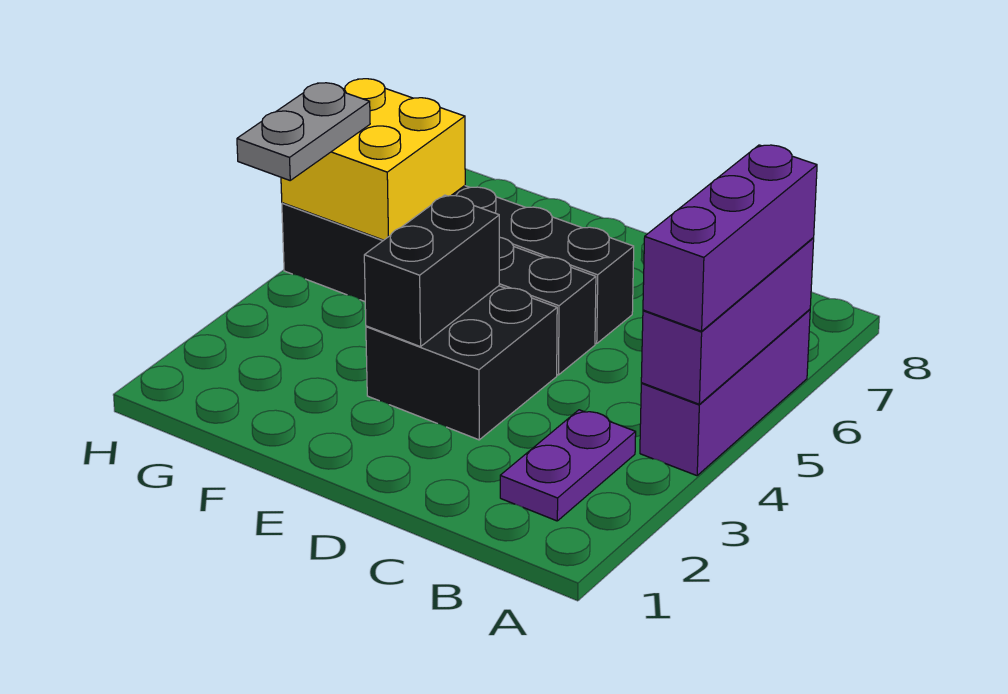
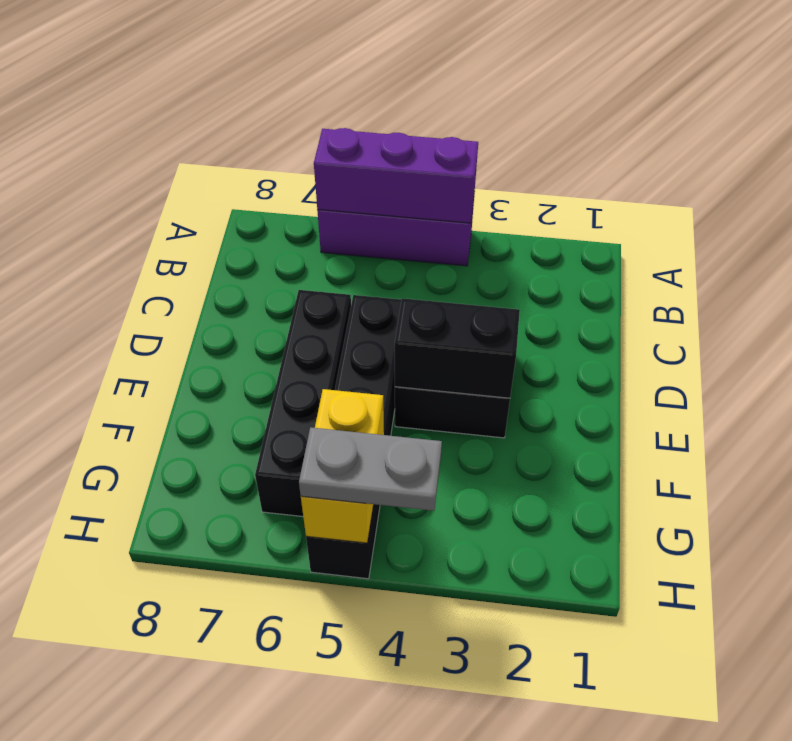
purple 1x3 brick [643,145,817,331] -> none
purple 1x2 plate [500,410,636,521] -> none
yellow 2x2 brick [281,79,465,240] -> yellow 1x2 brick [301,389,384,543]

